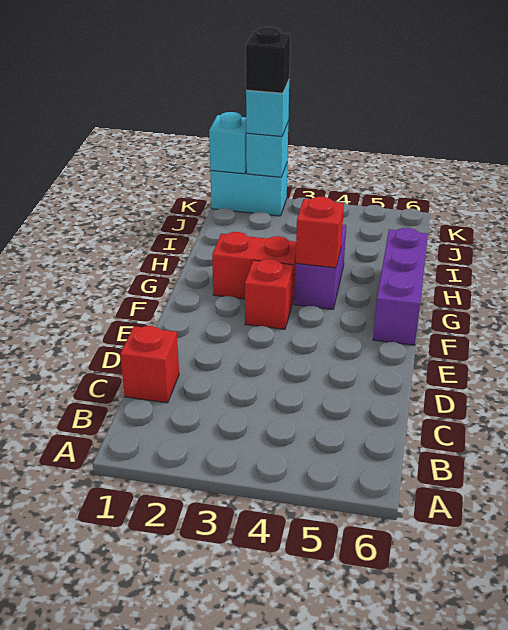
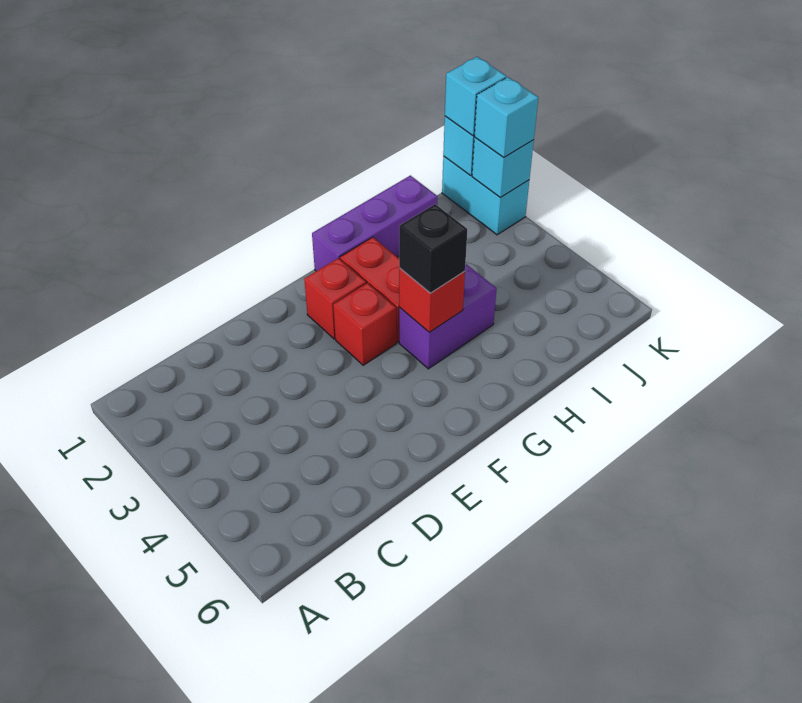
red 1x1 brick [120,326,179,403] -> red 1x1 brick moved to [304,258,366,339]
purple 1x3 brick [373,228,428,345] -> purple 1x3 brick moved to [312,175,438,271]
none -> cyan 1x1 brick [445,57,506,136]
black 1x1 brick [246,27,290,93] -> black 1x1 brick moved to [399,204,467,293]

